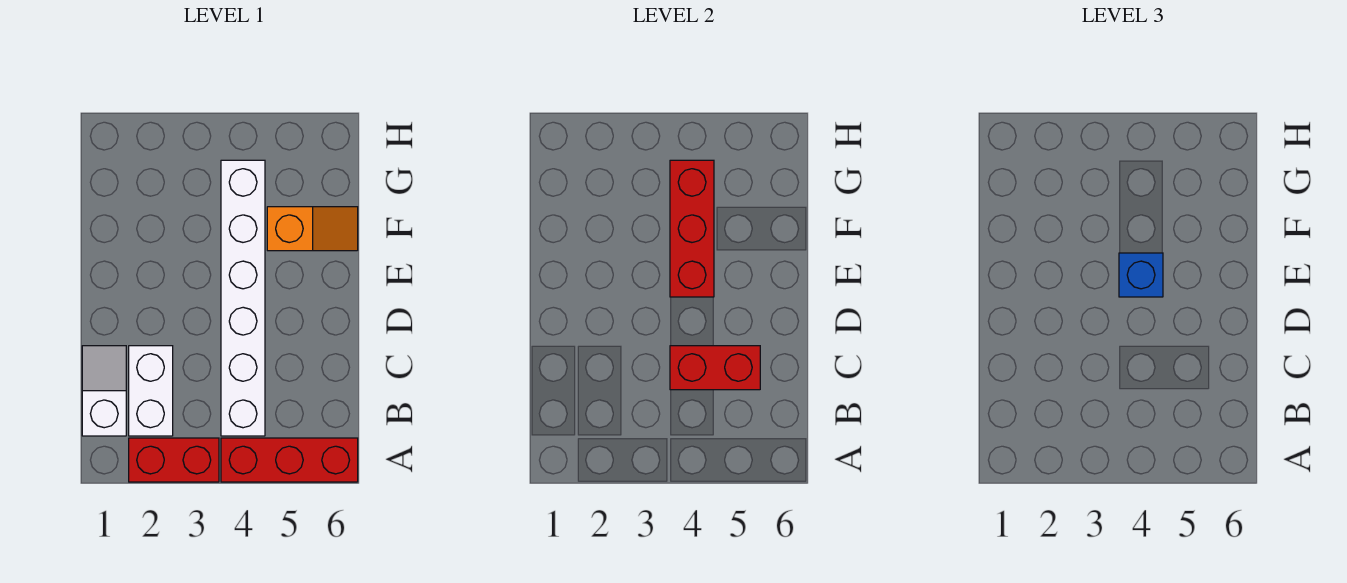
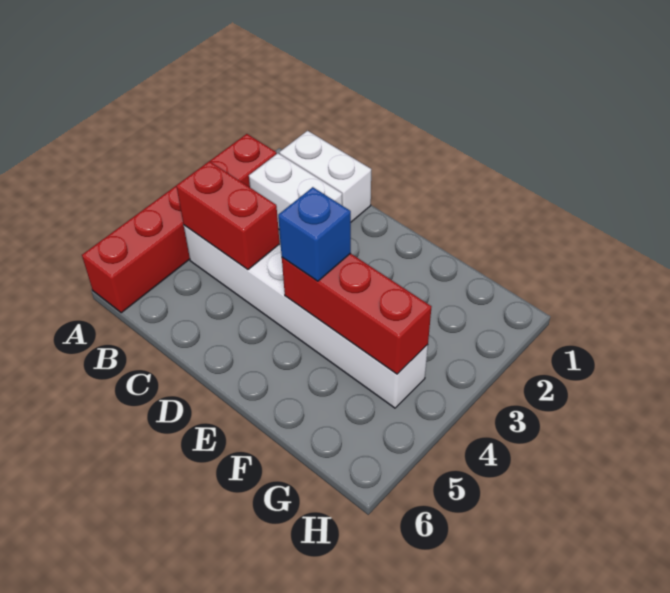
white 1x2 slope [82,346,126,436] -> white 1x2 brick [279,131,371,222]
red 1x2 brick [670,346,760,390] -> red 1x2 brick turned to [176,161,280,270]
orange 1x2 slope [267,207,358,251] -> none

